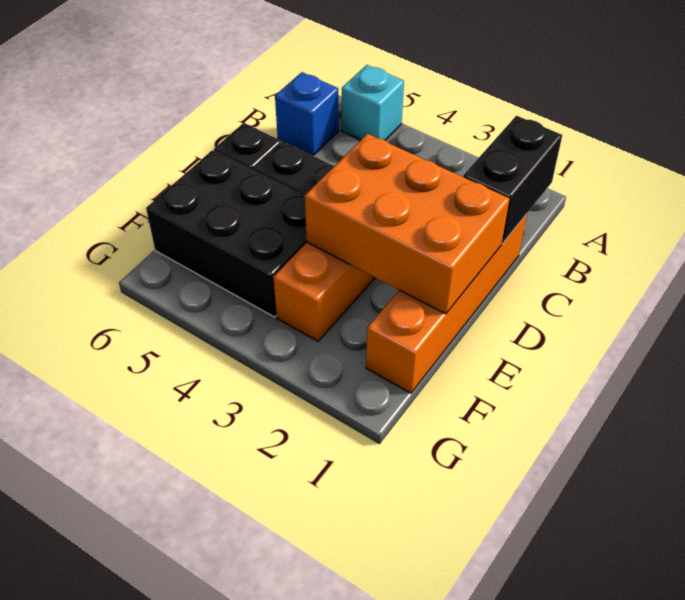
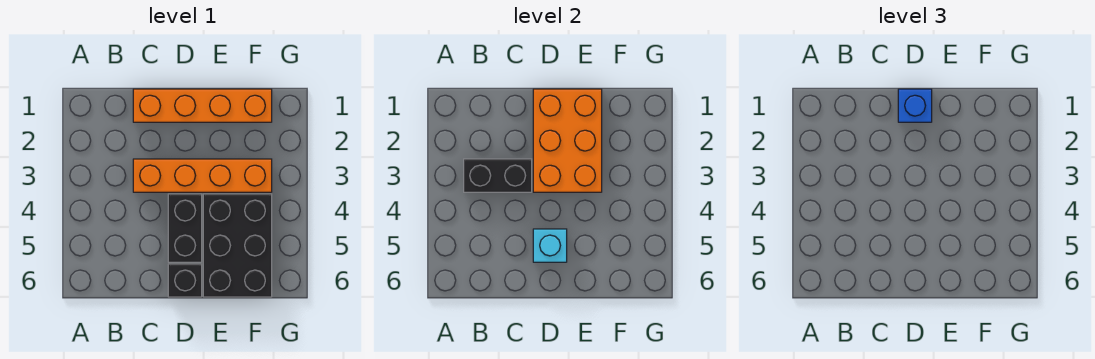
cyan 1x1 brick [342,65,404,140] -> cyan 1x1 brick moved to [533,229,567,262]
black 1x2 brick [463,116,562,243] -> black 1x2 brick moved to [464,159,532,192]
blue 1x1 brick [275,72,339,156] -> blue 1x1 brick moved to [898,89,932,122]

